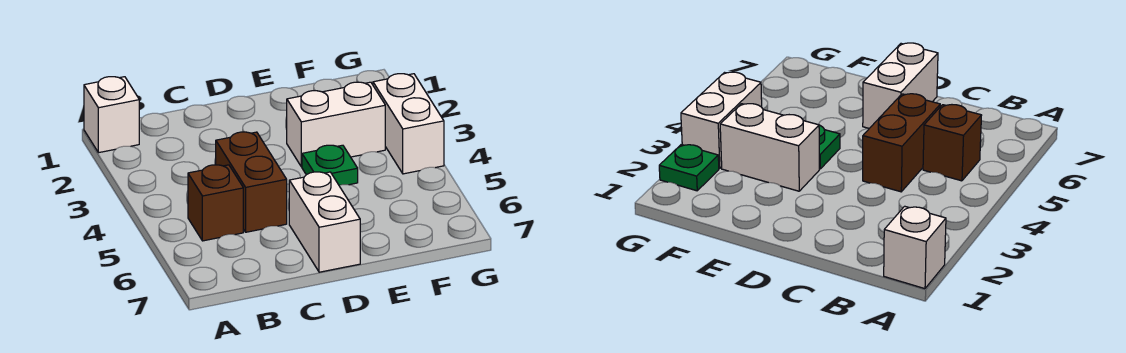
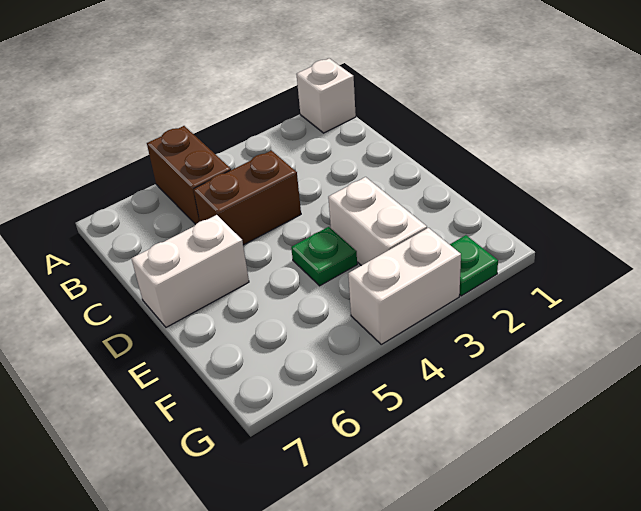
brown 1x1 brick [188,165,243,241] -> brown 1x2 brick [147,126,231,225]

